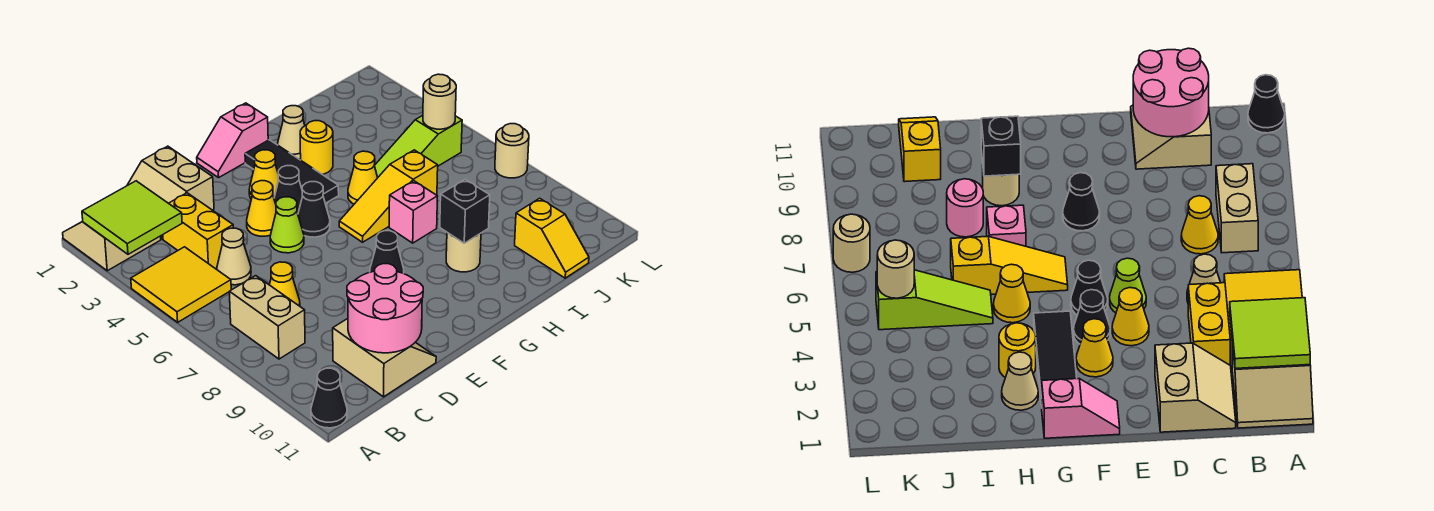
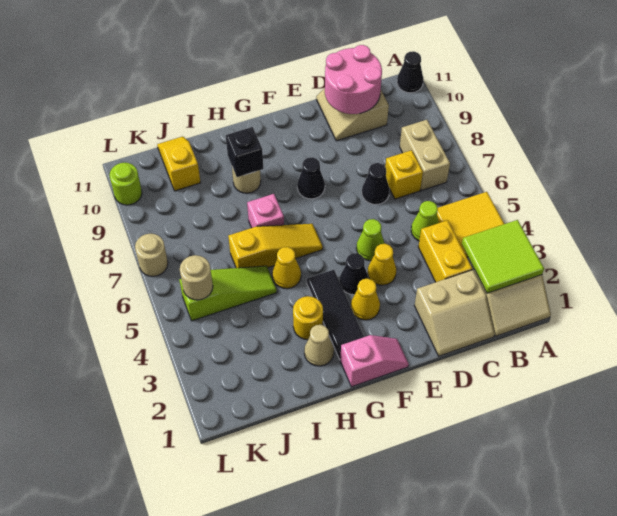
tan 2x2 slope [127,146,214,239] -> tan 2x2 slope turned to [414,270,495,356]
tan 1x1 cone [217,228,251,285] -> lime 1x1 cone [411,201,439,241]
yellow 1x1 cone [269,262,300,306] -> yellow 1x1 brick [385,150,423,199]
black 1x1 cone [298,182,330,237] -> black 1x1 cone moved to [362,163,390,205]
pink 1x1 round brick [947,179,983,237] -> none
none -> lime 1x1 round brick [110,163,142,205]

